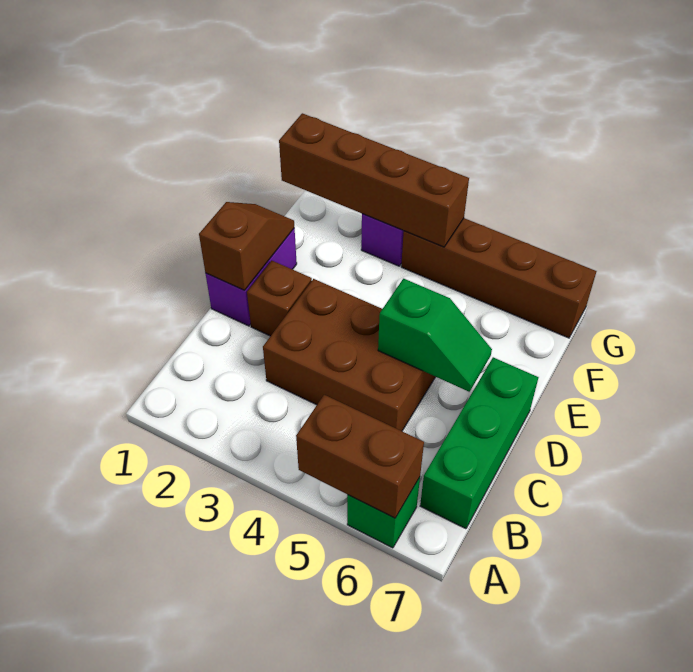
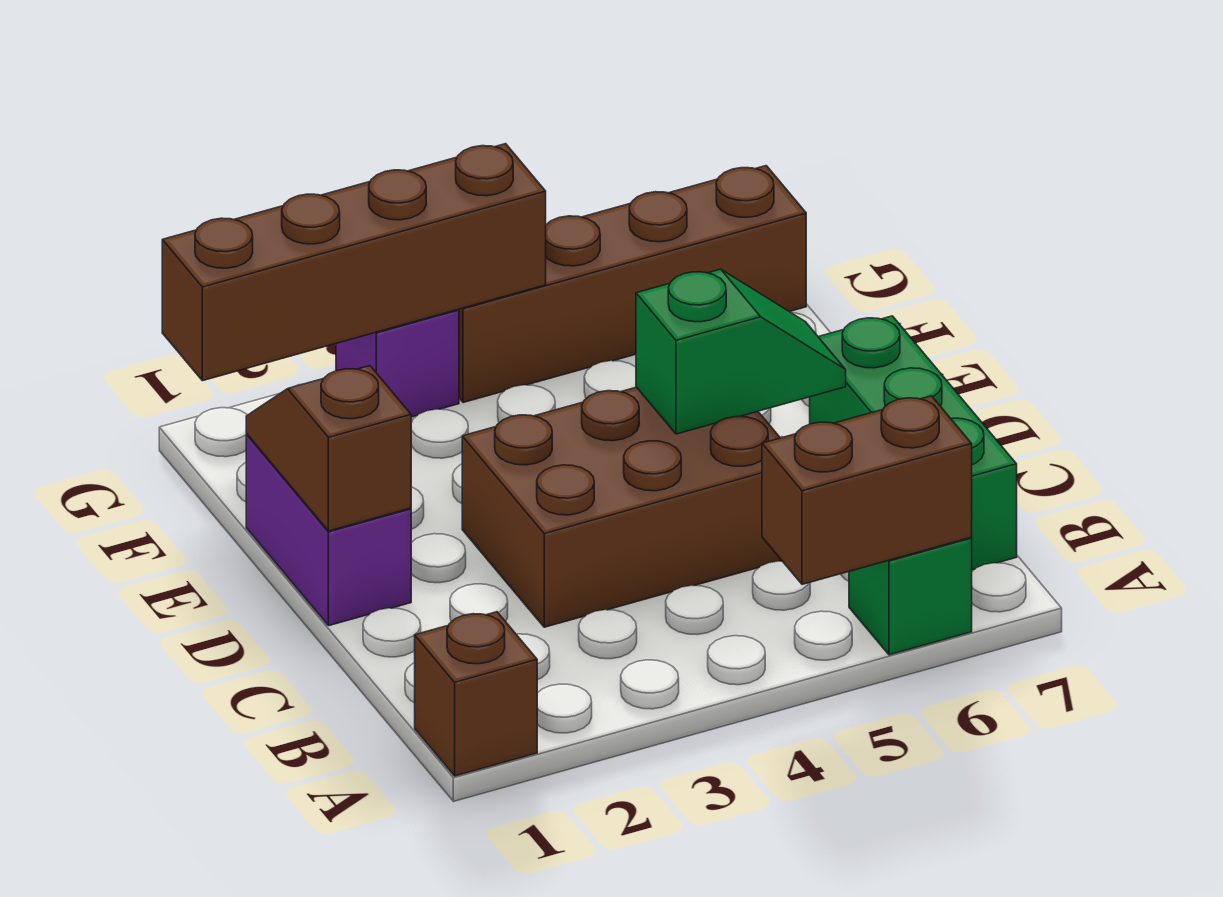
brown 1x1 brick [247,261,312,336] -> brown 1x1 brick moved to [415,612,537,776]

